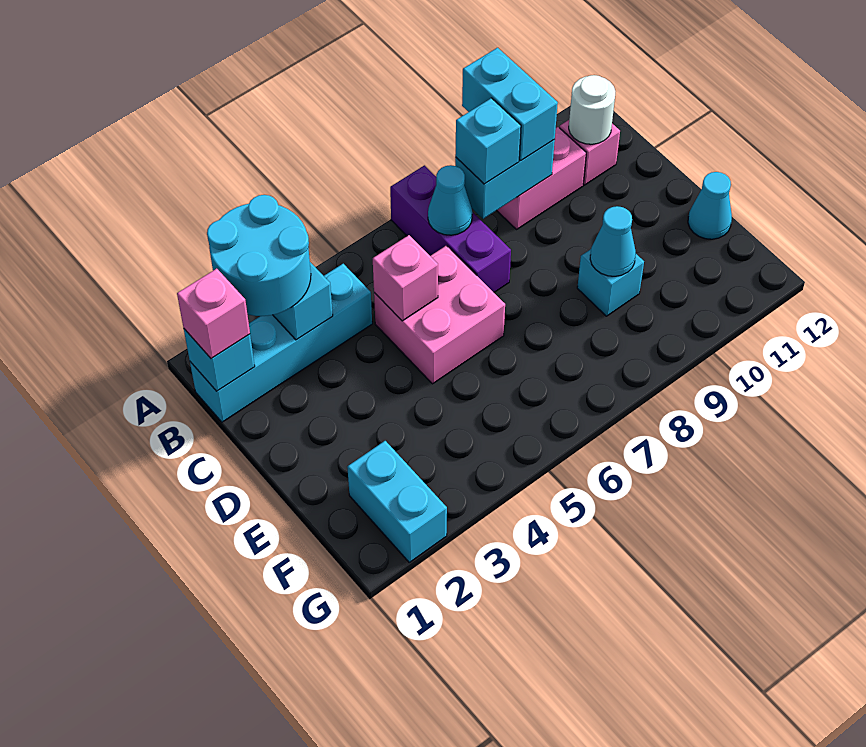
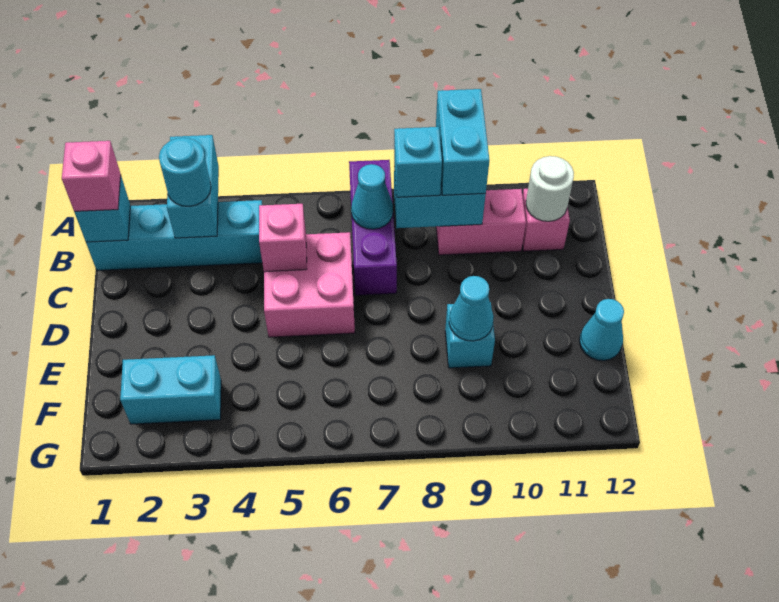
cyan 2x2 round brick [207,195,311,316] -> cyan 1x1 round brick [159,138,211,206]
cyan 1x2 brick [347,441,447,562] -> cyan 1x2 brick turned to [120,355,221,424]

